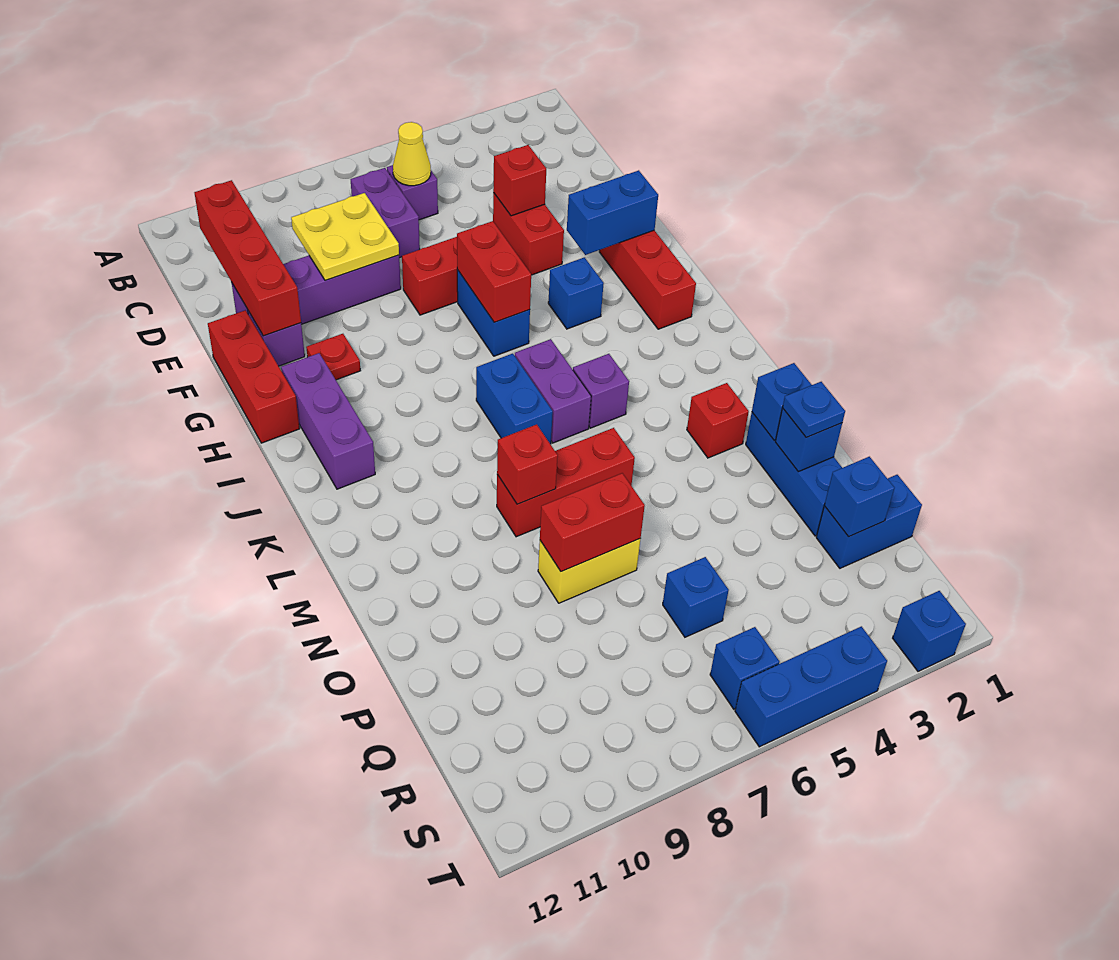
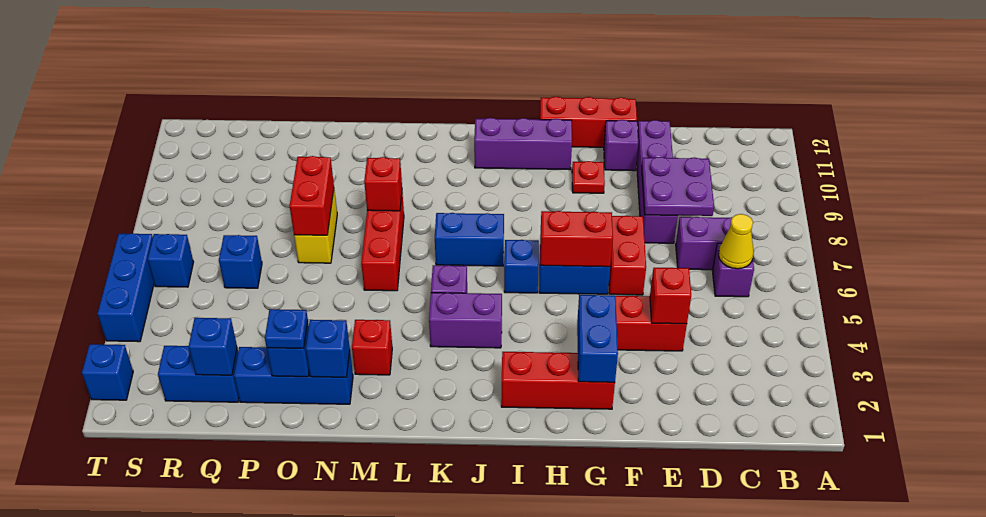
red 1x4 brick [194,180,301,336] -> none
yellow 2x2 plate [291,193,399,281] -> purple 2x2 plate [642,157,714,216]
blue 1x1 brick [548,257,604,329] -> blue 1x1 brick moved to [504,240,539,293]
purple 1x2 brick [515,339,591,443] -> purple 1x2 brick moved to [429,293,502,348]
blue 1x2 brick [816,475,922,568] -> blue 1x2 brick turned to [158,346,239,402]

